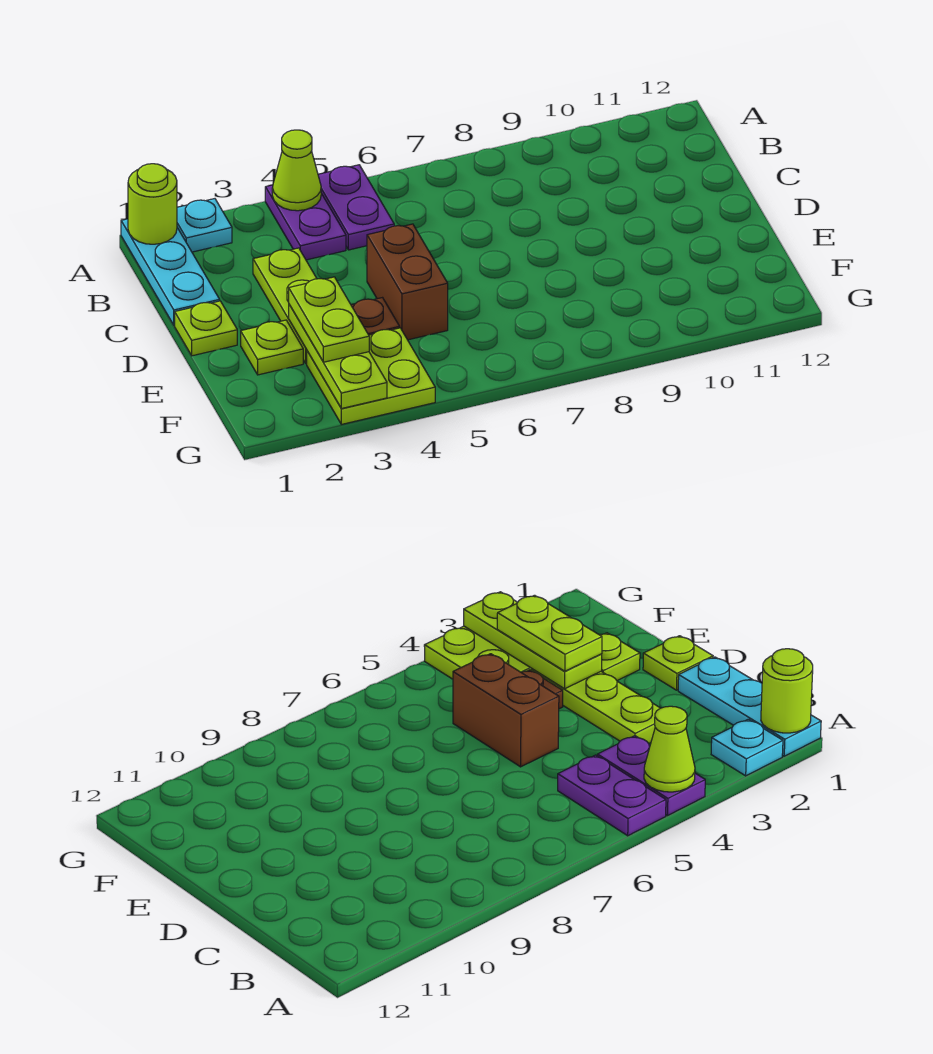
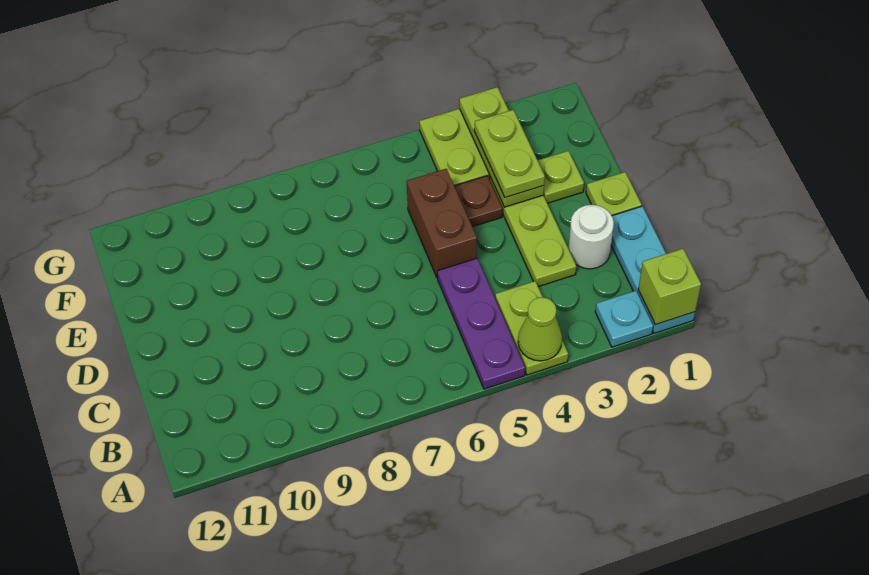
lime 1x1 round brick [128,164,177,244] -> lime 1x1 brick [638,249,701,325]
purple 1x2 plate [265,185,346,260] -> lime 1x2 plate [495,281,568,375]
purple 1x2 plate [318,165,394,250] -> purple 1x3 plate [437,258,525,389]
none -> white 1x1 round brick [568,205,614,269]

